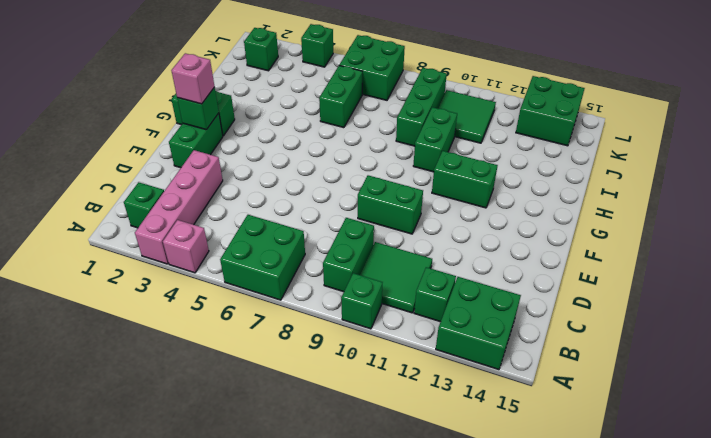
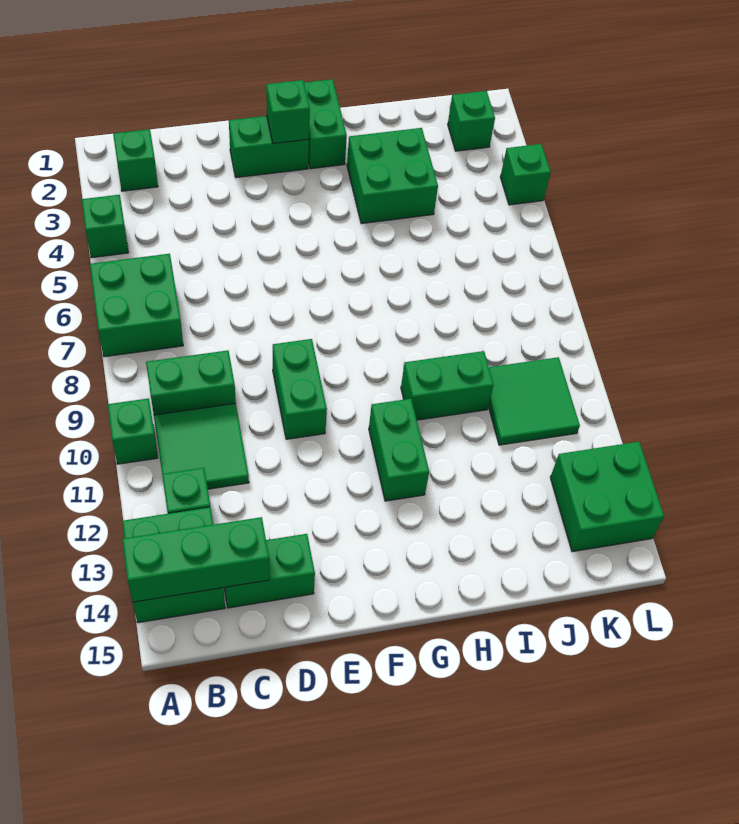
pink 1x4 brick [135,150,223,264] -> none
pink 1x1 brick [163,220,209,273] -> green 1x1 brick [82,195,128,258]
pink 1x1 brick [171,53,215,104] -> none
green 1x2 brick [319,66,362,128] -> green 1x2 brick moved to [224,534,315,608]
green 1x3 brick [396,68,447,146] -> green 1x3 brick moved to [122,517,269,602]
green 2x2 brick [339,35,405,100] -> green 2x2 brick moved to [347,128,438,224]

